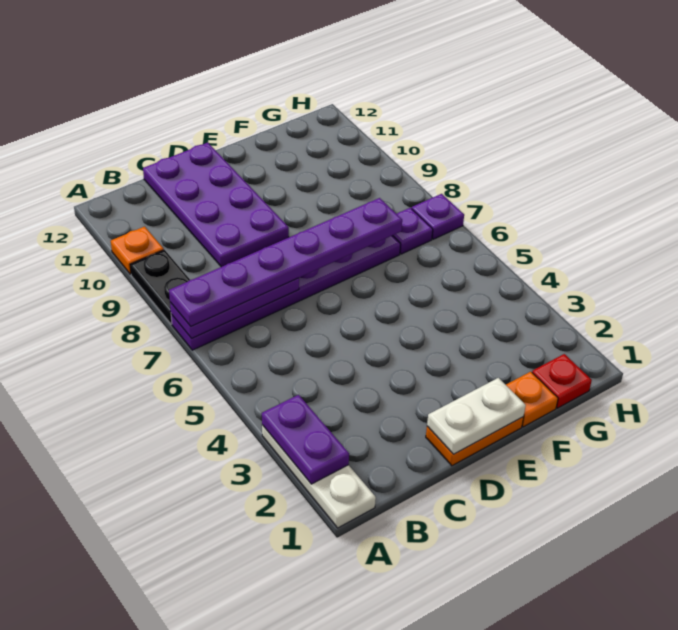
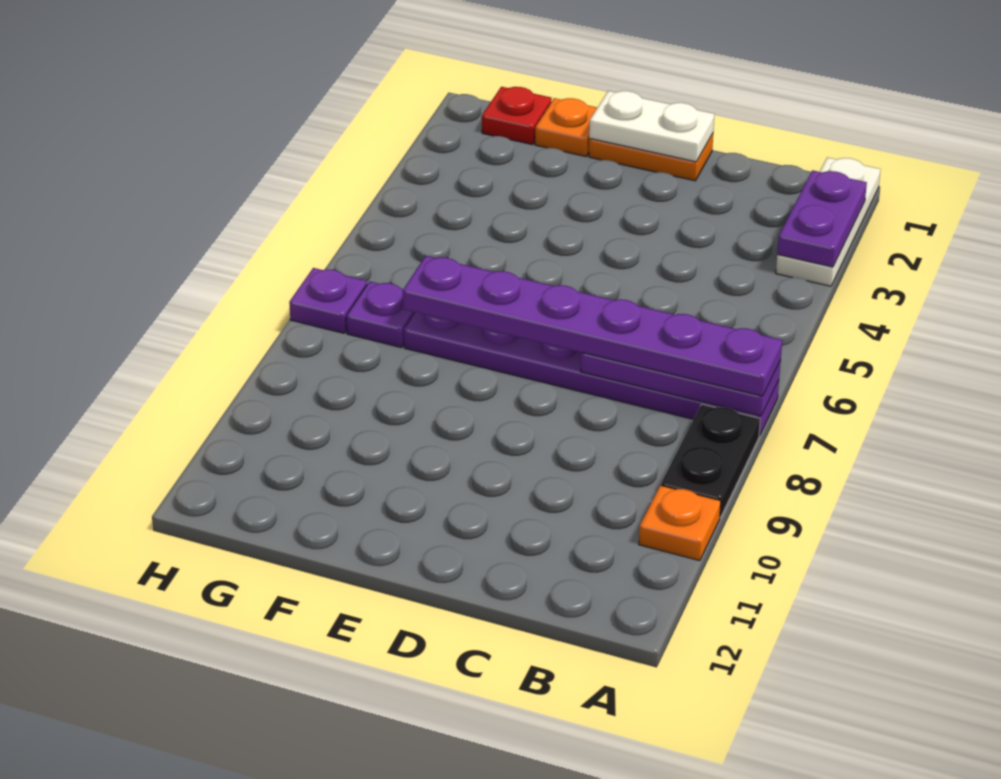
purple 2x4 plate [143,143,289,267] -> none

